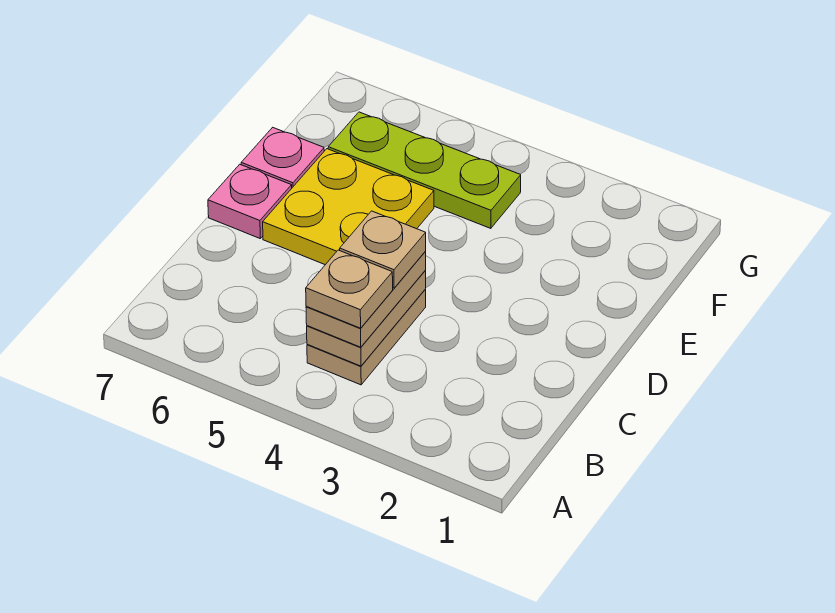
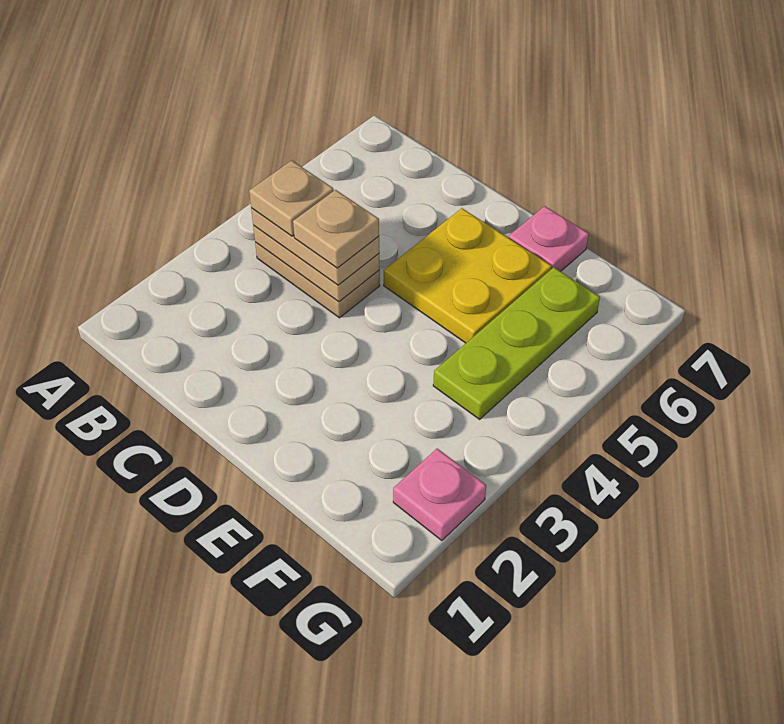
pink 1x1 plate [208,164,292,238] -> pink 1x1 plate moved to [393,448,486,541]

